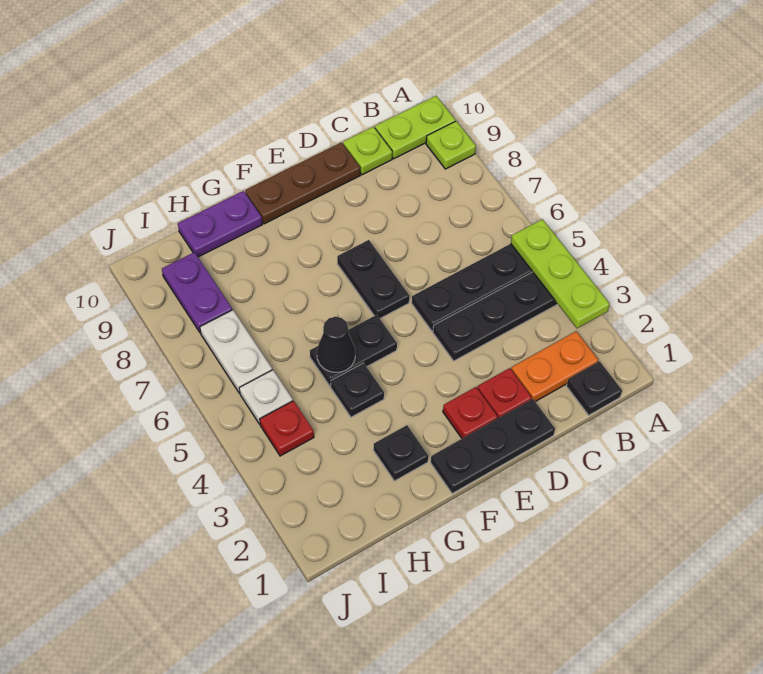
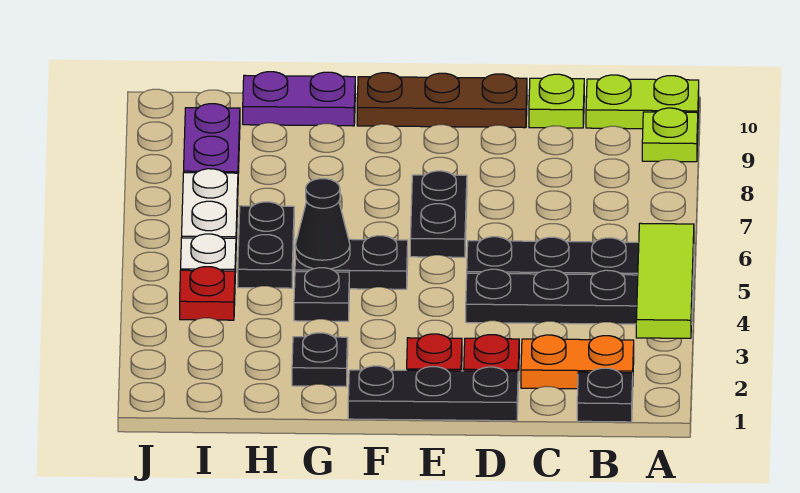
lime 1x3 plate [511,219,610,328] -> lime 1x3 tile [636,223,694,338]
none -> black 1x2 plate [238,202,294,288]

